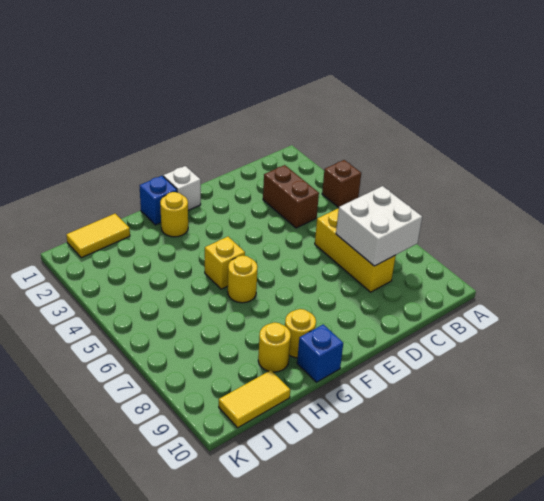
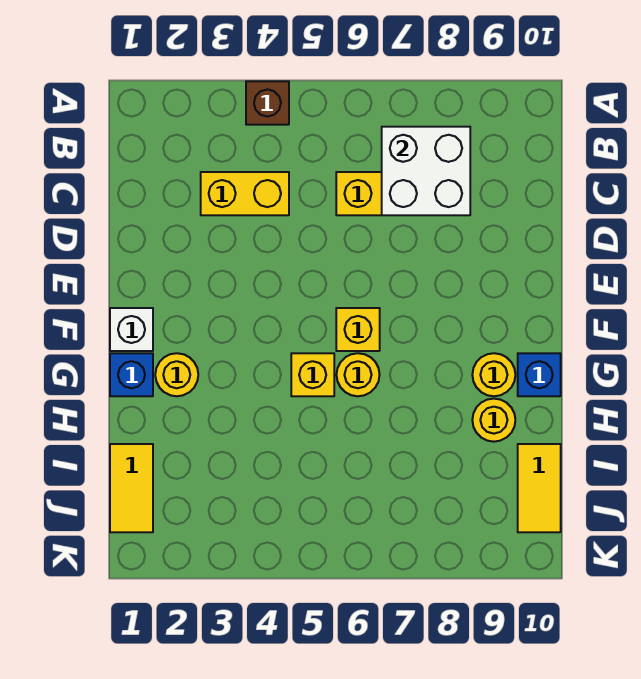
brown 1x2 brick [263,165,319,228] -> yellow 1x2 brick [201,172,289,215]
none -> yellow 1x1 brick [336,308,380,351]

